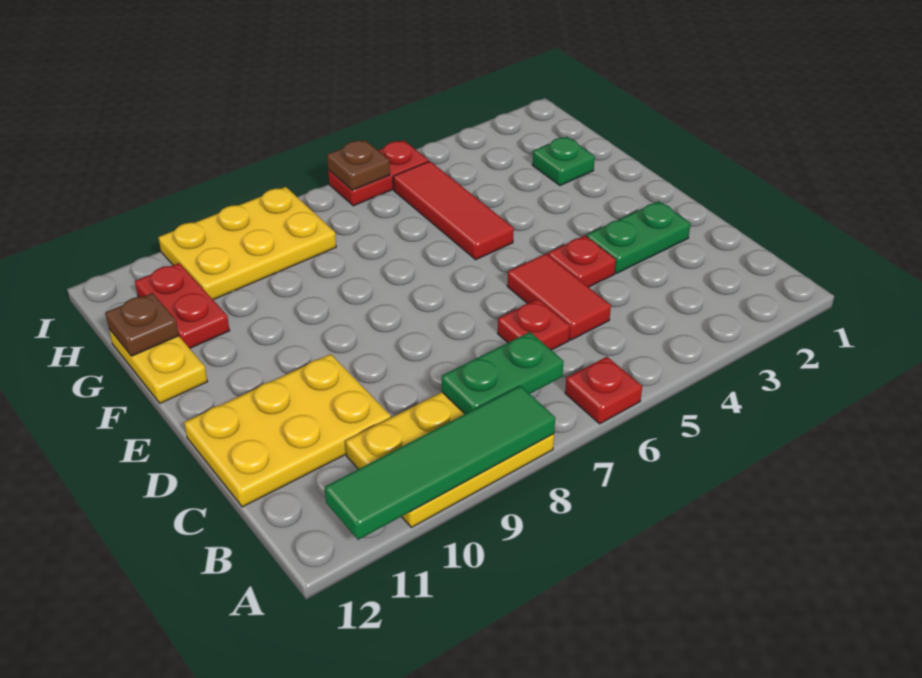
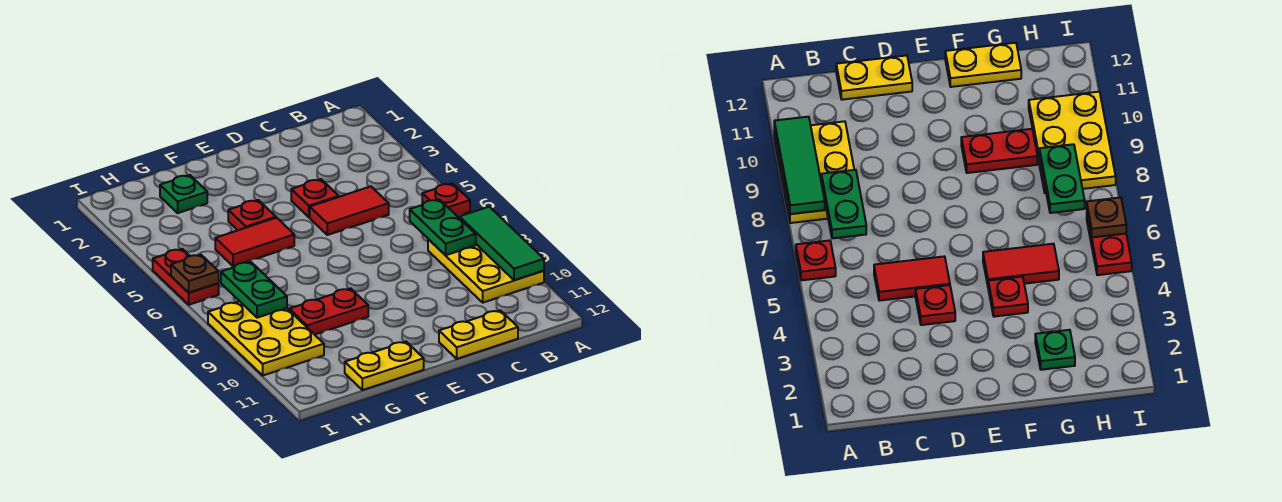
green 1x4 tile [325,386,555,540] -> green 1x3 tile [459,207,544,280]
red 1x1 plate [498,299,570,350] -> red 1x1 plate moved to [228,200,276,230]
yellow 2x3 plate [184,354,391,507] -> yellow 1x2 plate [439,310,518,359]
green 1x2 plate [587,201,691,273] -> green 1x2 plate moved to [221,262,287,318]
red 1x3 tile [393,161,514,260] -> red 1x2 tile [215,218,294,266]
red 1x2 plate [135,263,230,348] -> red 1x2 plate moved to [289,288,368,335]
brown 1x1 plate [105,293,179,356] -> none

